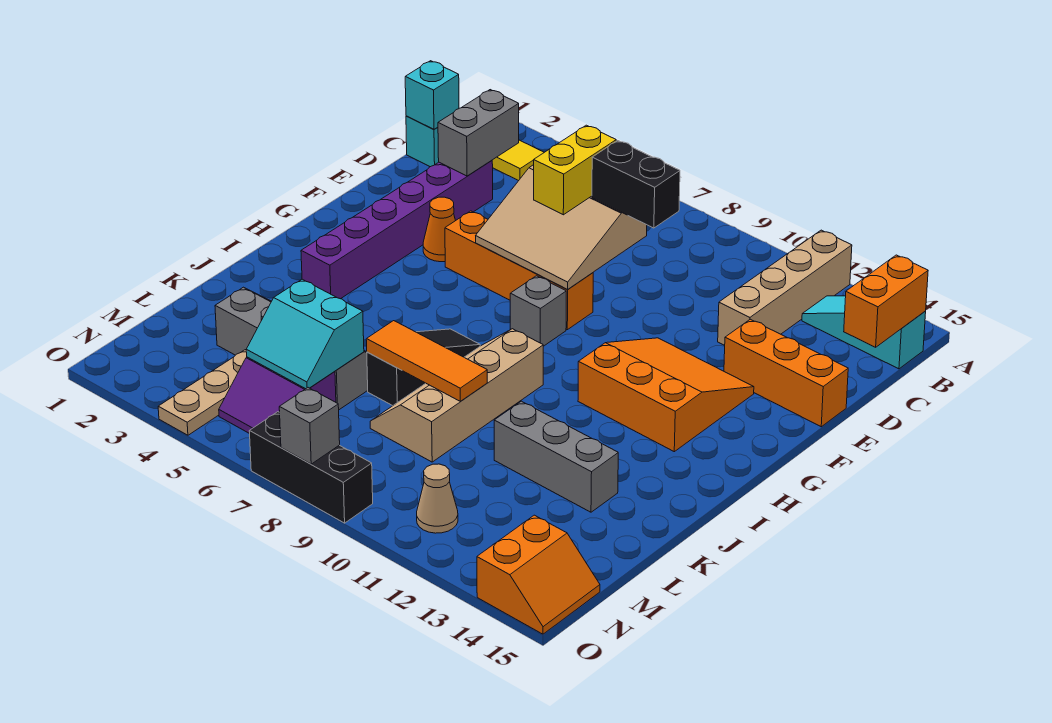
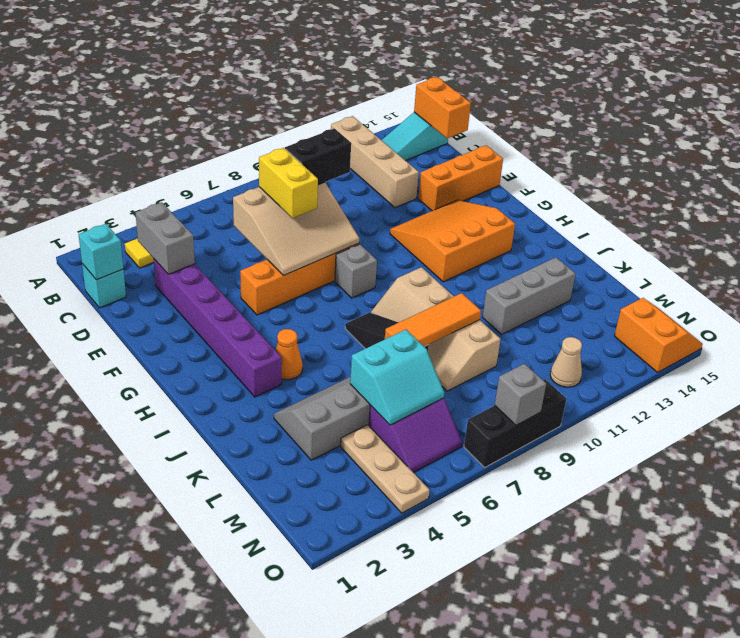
orange 1x1 cone [423,197,456,262] -> orange 1x1 cone moved to [276,329,303,380]

